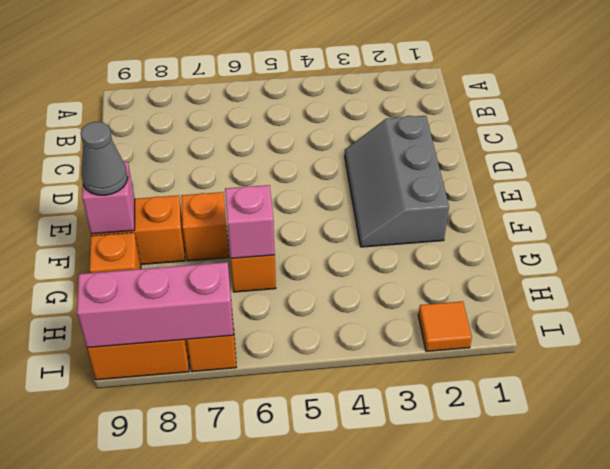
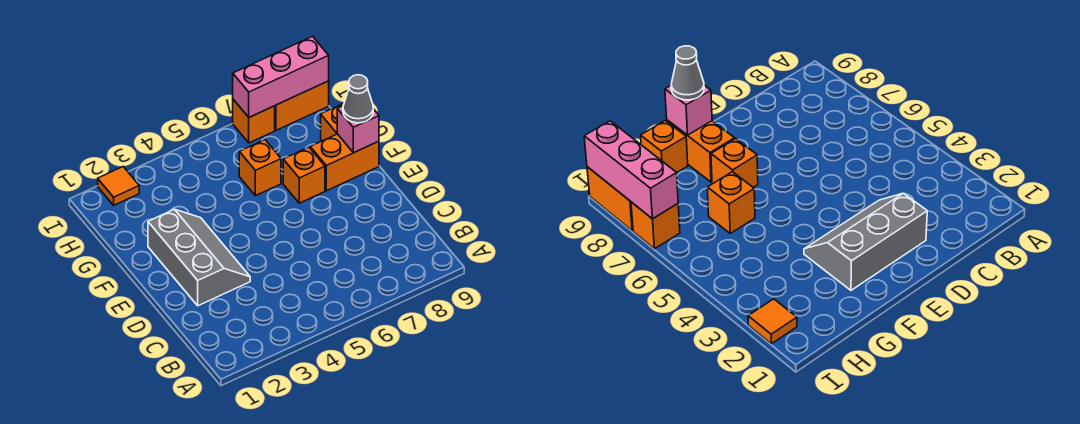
pink 1x1 brick [225,185,275,258] -> none

